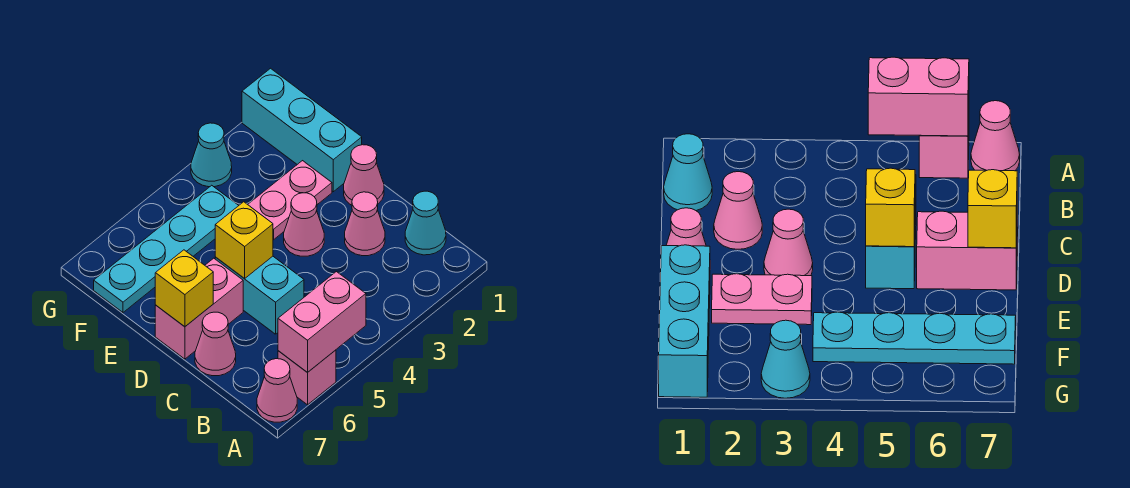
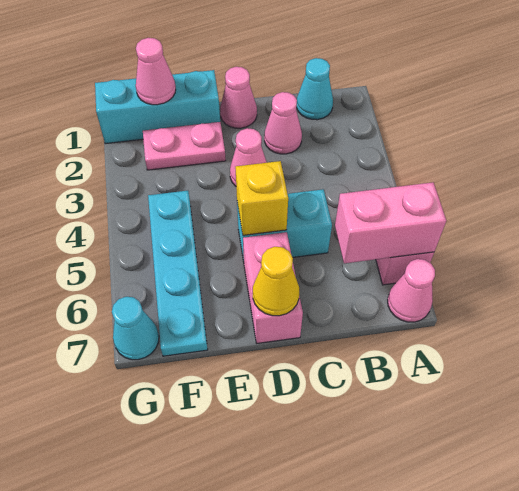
pink 1x2 brick [278,272,366,373] -> pink 1x2 brick turned to [335,182,446,263]
pink 1x1 cone [195,312,236,376] -> pink 1x1 cone moved to [136,38,176,105]
yellow 1x1 brick [155,250,213,327] -> yellow 1x1 cone [253,247,299,316]
pink 1x2 plate [248,161,332,240] -> pink 1x2 plate turned to [143,122,226,170]
cyan 1x1 cone [191,123,232,187] -> cyan 1x1 cone moved to [112,297,159,360]

